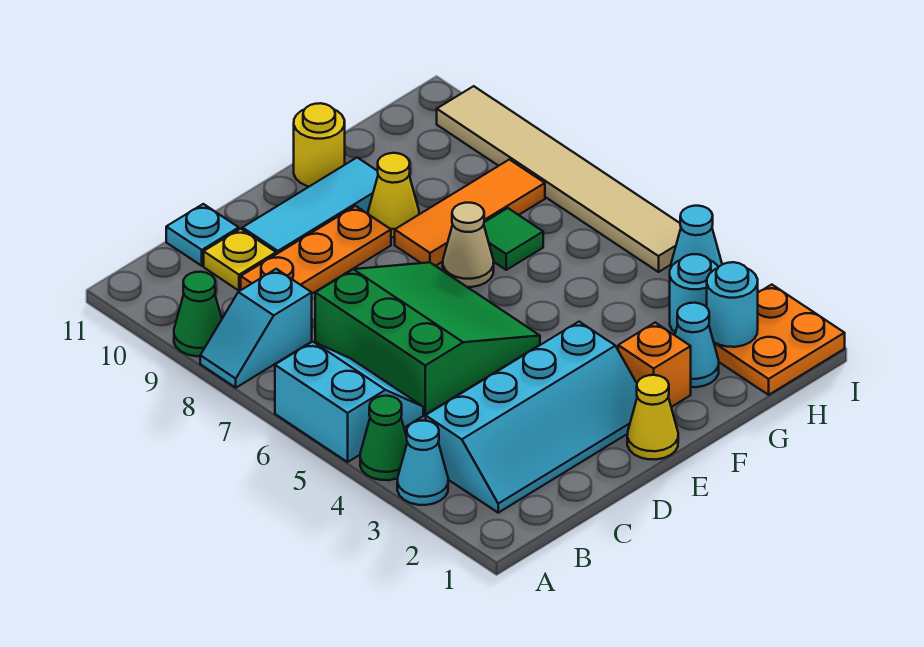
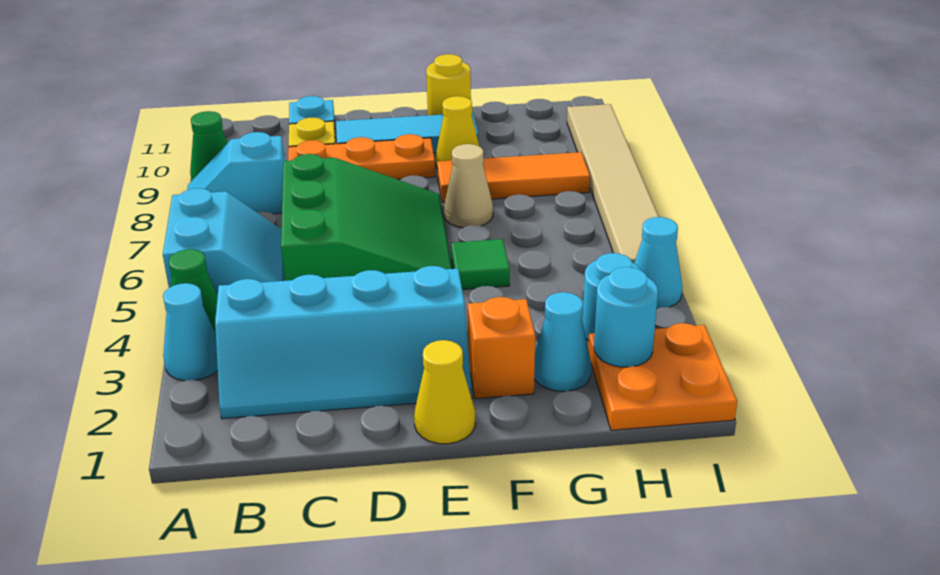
green 1x1 tile [484,208,543,270] -> green 1x1 tile moved to [451,239,510,290]

